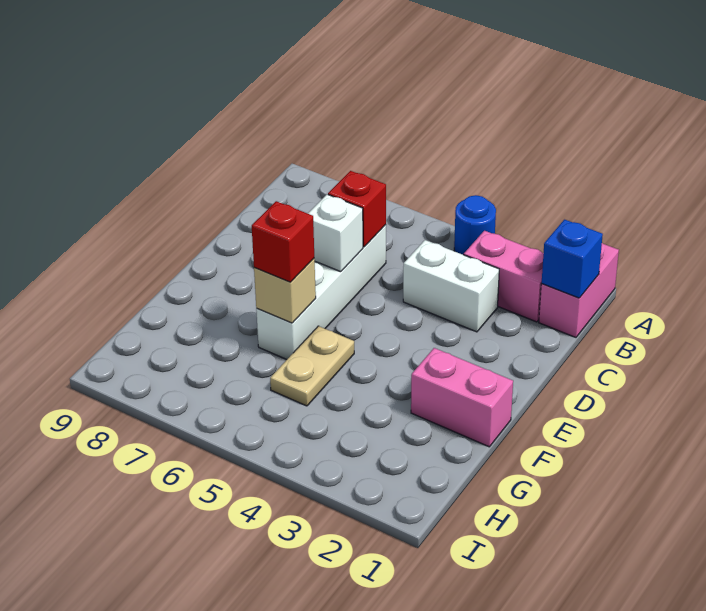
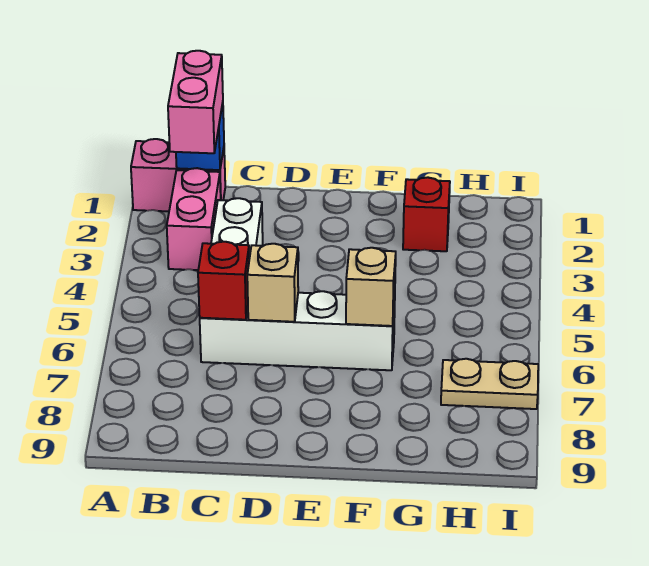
blue 1x1 round brick [454,195,496,255] -> none
white 1x1 brick [308,194,363,272] -> tan 1x1 brick [247,244,298,322]
pink 1x2 brick [411,348,513,447] -> pink 1x2 brick moved to [168,51,223,153]
tan 1x2 plate [270,326,354,406] -> tan 1x2 plate moved to [441,359,538,409]
red 1x1 brick [252,201,314,282] -> red 1x1 brick moved to [403,177,450,251]

